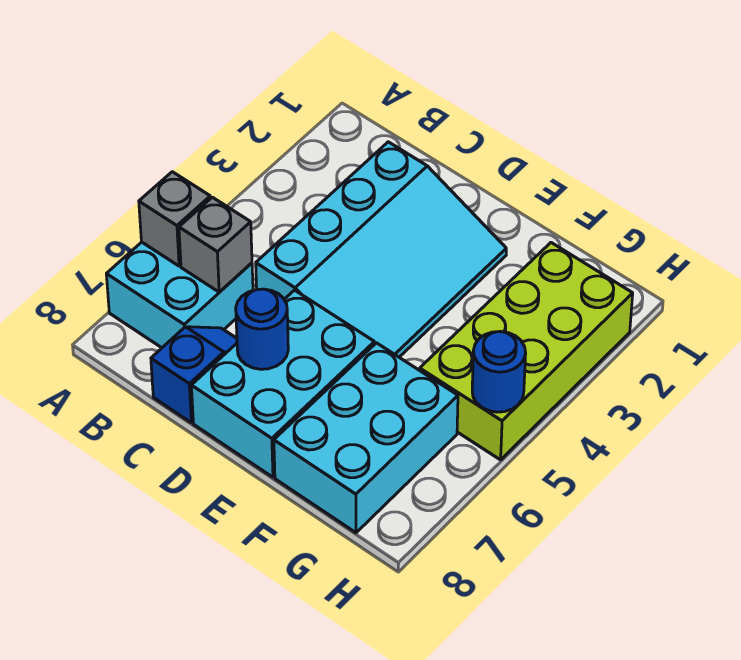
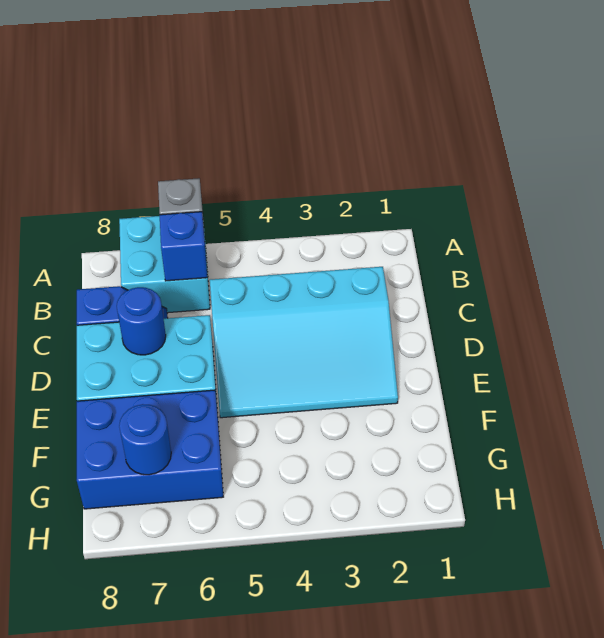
grey 1x1 brick [179,197,252,292] -> blue 1x1 brick [160,212,207,281]
cyan 2x3 brick [274,343,458,533] -> blue 2x3 brick [77,390,223,509]
lime 2x4 brick [420,243,633,460] -> none
blue 1x1 round brick [472,331,526,412] -> blue 1x1 round brick moved to [119,404,171,475]

